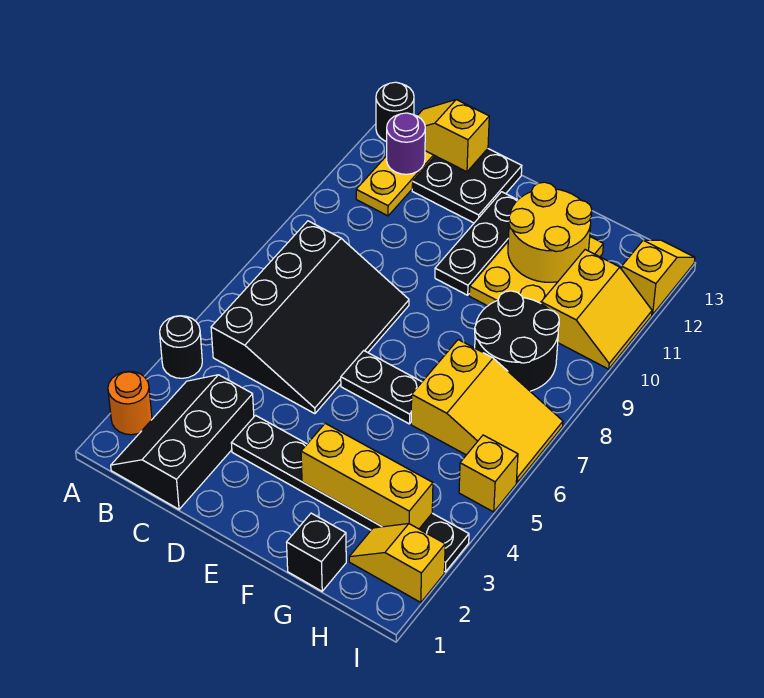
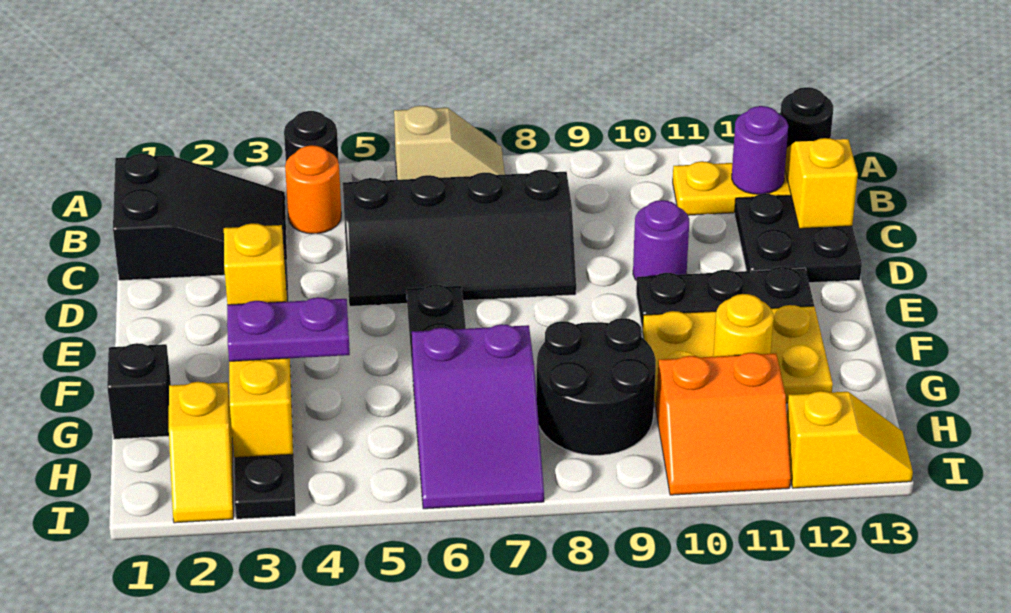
orange 1x1 round brick [108,371,152,435] -> orange 1x1 round brick moved to [285,145,341,234]
none -> tan 1x2 slope [394,106,505,180]
black 2x3 slope [111,375,254,509] -> black 2x3 slope turned to [113,154,288,280]
black 3x4 slope [211,221,409,414] -> black 2x4 slope [343,170,576,306]
none -> purple 1x1 round brick [633,200,689,281]
yellow 2x2 round brick [508,182,592,282] -> yellow 1x1 round brick [713,294,773,357]
none -> purple 1x2 plate [227,297,350,361]
yellow 2x3 slope [411,340,563,482] -> purple 2x3 slope [412,324,544,509]
yellow 1x2 slope [349,524,445,603] -> yellow 1x2 slope turned to [169,382,233,523]
yellow 2x2 slope [541,250,652,369] -> orange 2x2 slope [656,353,791,495]
yellow 1x1 brick [459,435,518,512] -> yellow 1x1 brick moved to [224,223,286,305]

